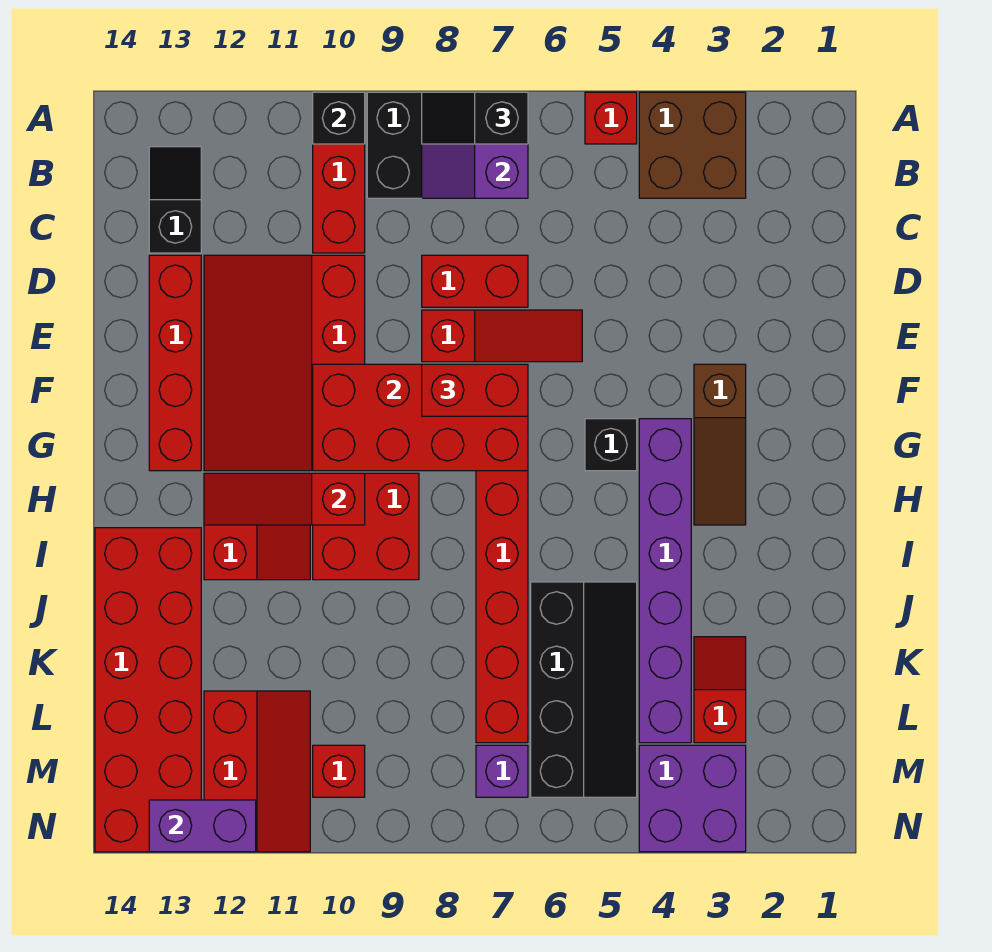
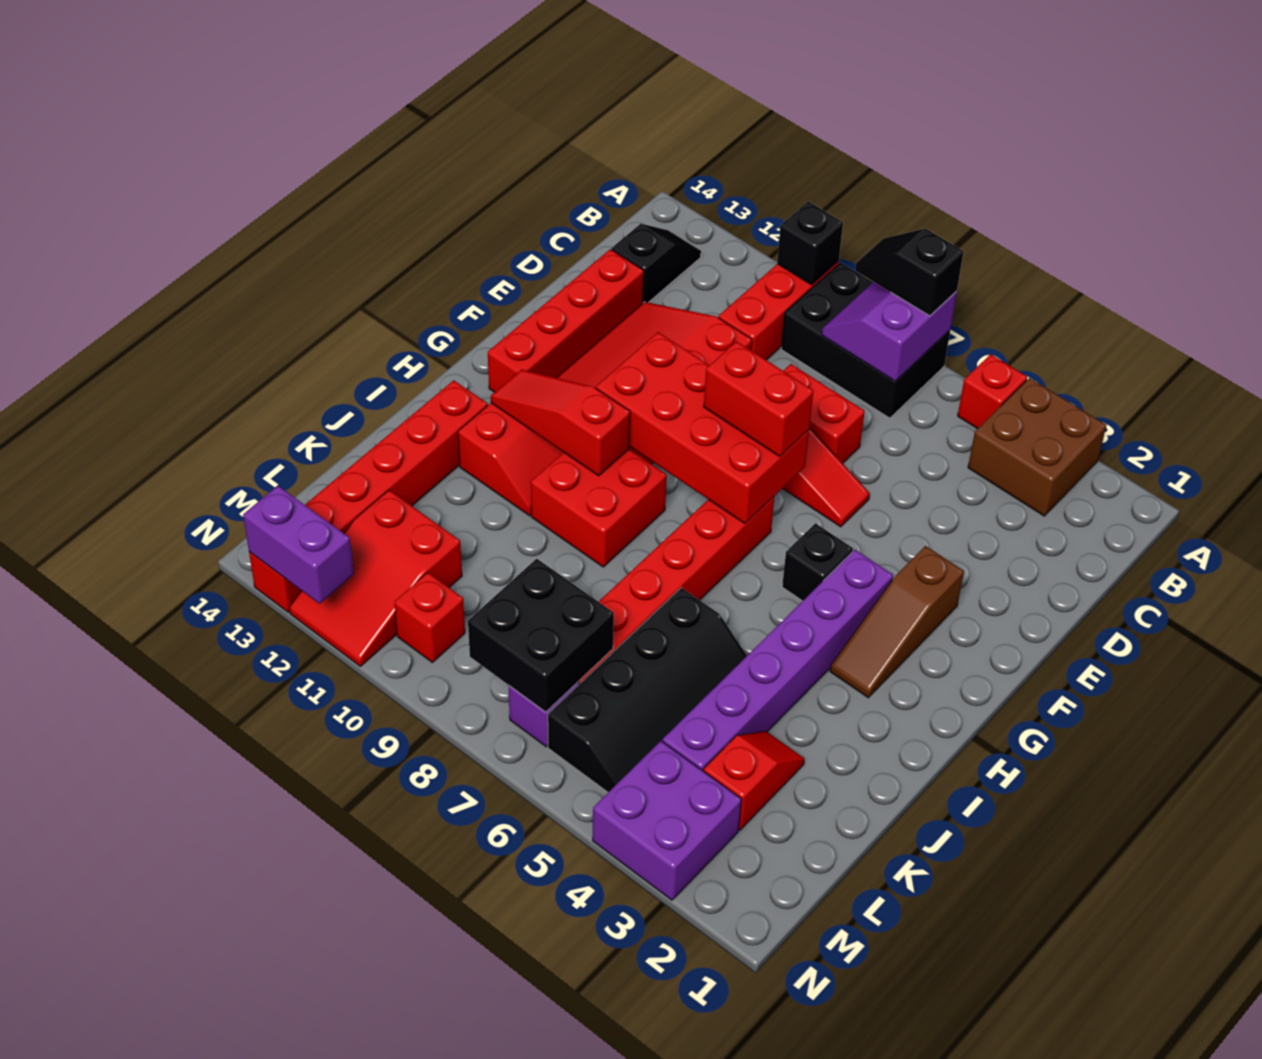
red 2x6 brick [95,528,201,852] -> red 1x6 brick [249,380,488,612]
none -> black 2x2 brick [468,559,614,712]
red 2x3 slope [204,691,310,852] -> red 2x3 slope turned to [289,490,462,666]

